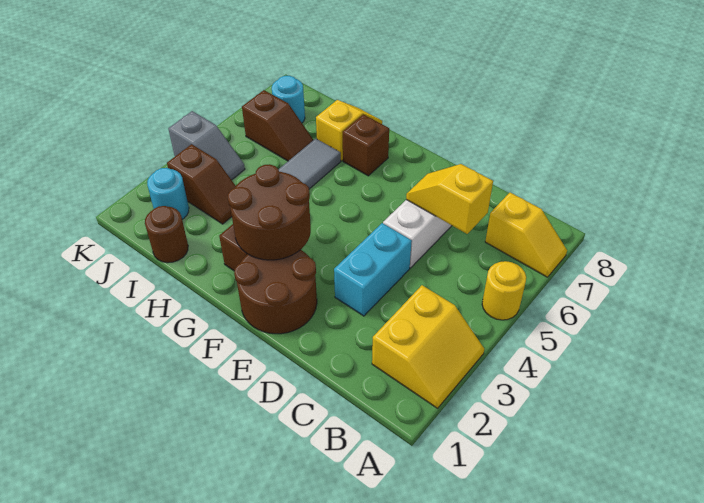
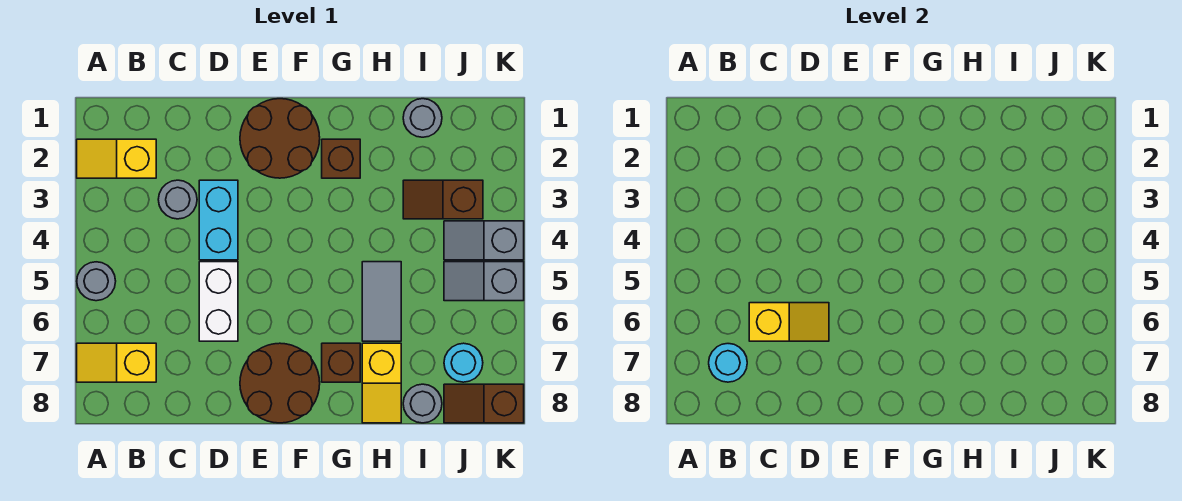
yellow 2x2 slope [372,285,484,408] -> yellow 1x2 slope [77,139,156,178]
yellow 1x1 round brick [482,261,526,320] -> grey 1x1 round brick [77,262,116,301]
none -> grey 1x1 round brick [158,180,197,219]
brown 2x2 round brick [228,164,311,260] -> brown 2x2 round brick moved to [240,343,320,423]
brown 1x1 round brick [145,206,188,263] -> grey 1x1 round brick [403,99,442,137]
brown 1x2 slope [242,90,313,161] -> brown 1x2 slope moved to [444,384,524,423]
none -> grey 1x1 round brick [403,384,442,423]
cyan 1x1 round brick [147,168,189,219] -> cyan 1x1 round brick moved to [709,344,747,382]
none -> grey 1x2 slope [444,262,524,301]

